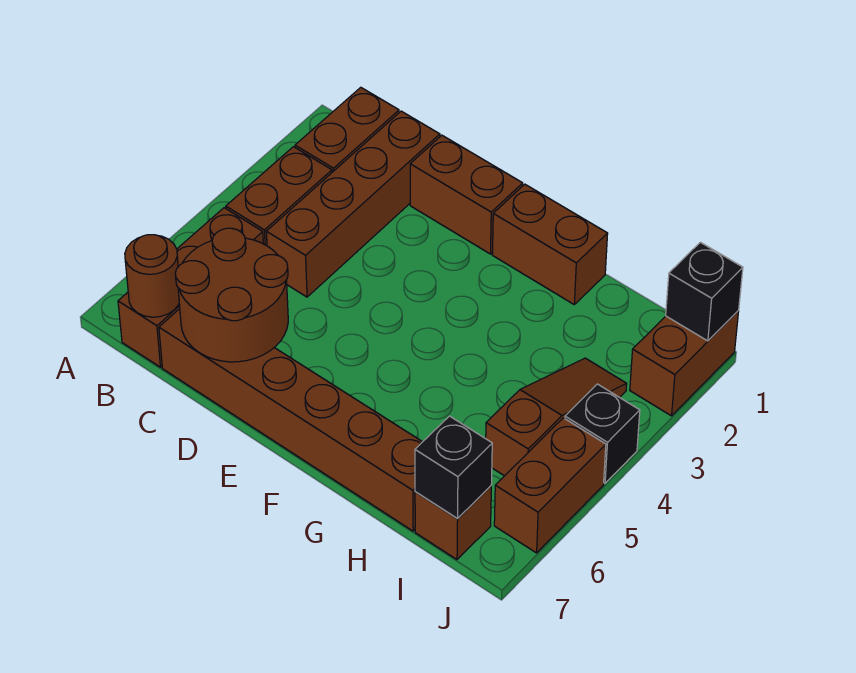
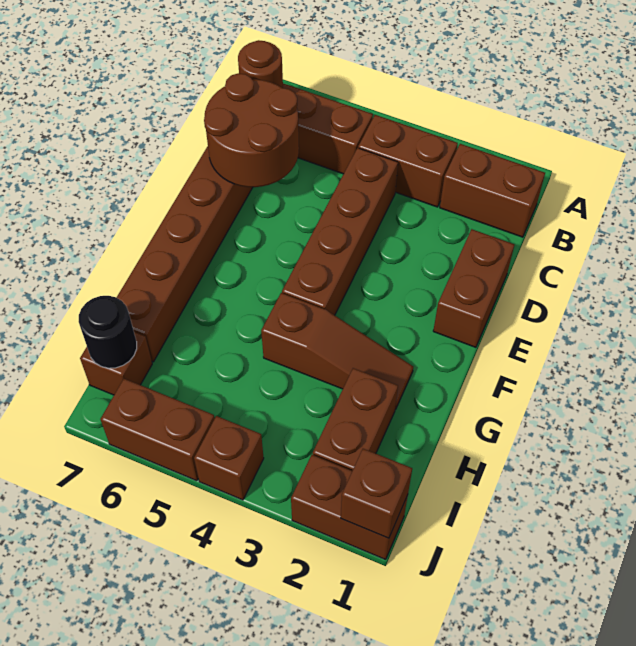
brown 1x4 brick [266,111,440,297] -> brown 1x4 brick turned to [282,148,398,315]
brown 1x2 brick [492,184,608,304] -> brown 1x2 brick moved to [313,368,398,471]
brown 1x3 slope [485,358,627,476] -> brown 1x3 slope moved to [261,293,413,410]
black 1x1 brick [415,416,492,518] -> black 1x1 round brick [79,296,137,368]
black 1x1 brick [666,242,743,341] -> brown 1x1 brick [341,449,412,538]
black 1x1 brick [565,384,640,483] -> brown 1x1 brick [194,416,264,500]

